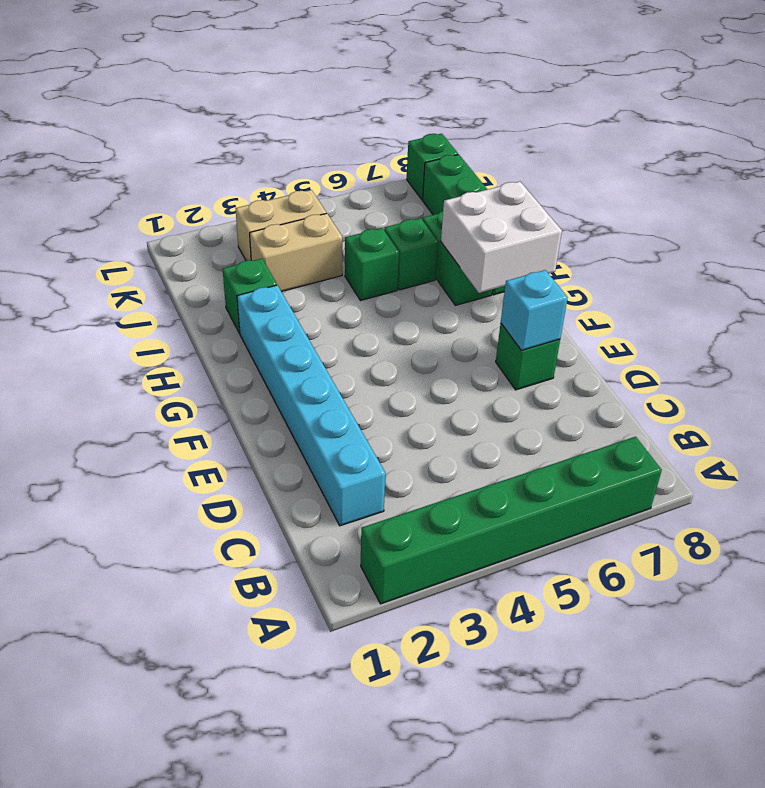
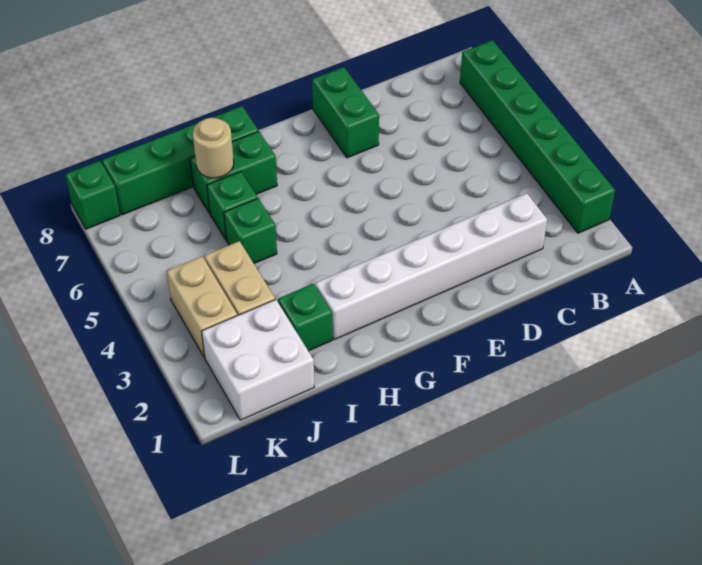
cyan 1x6 brick [237,285,385,526] -> white 1x6 brick [315,193,547,340]
green 1x1 brick [496,323,560,390] -> green 1x2 brick [312,67,379,158]
cyan 1x1 brick [501,270,568,351] -> none
white 2x2 brick [441,182,562,293] -> white 2x2 brick moved to [202,299,314,420]
none -> tan 1x1 round brick [193,117,234,178]

